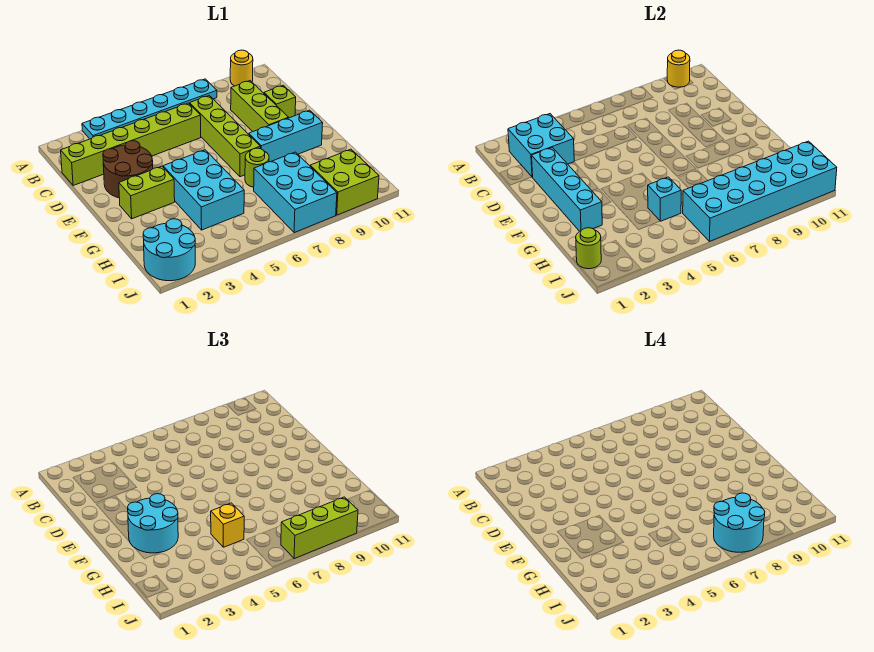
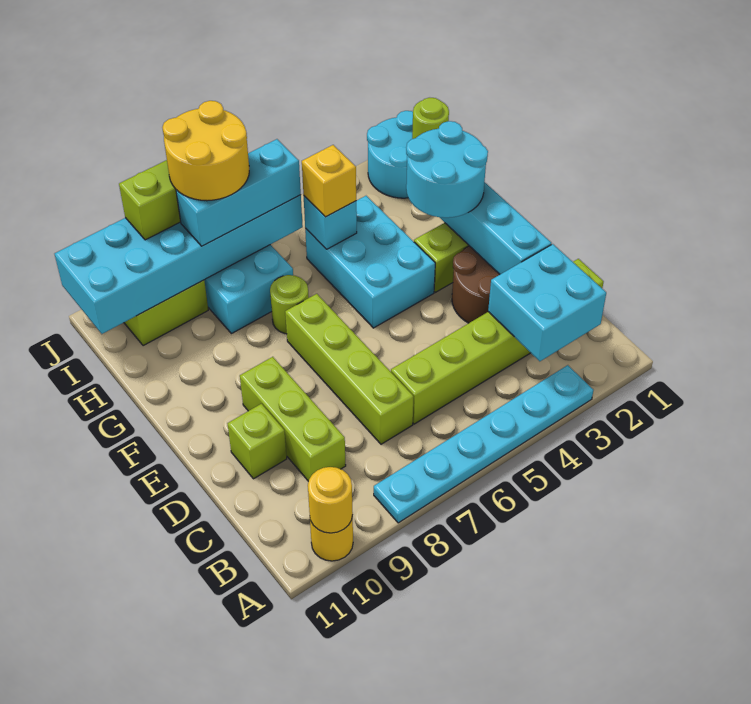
cyan 1x3 brick [249,110,323,162] -> cyan 1x3 brick moved to [176,139,301,246]
cyan 2x2 round brick [714,493,765,552] -> yellow 2x2 round brick [162,101,249,201]

